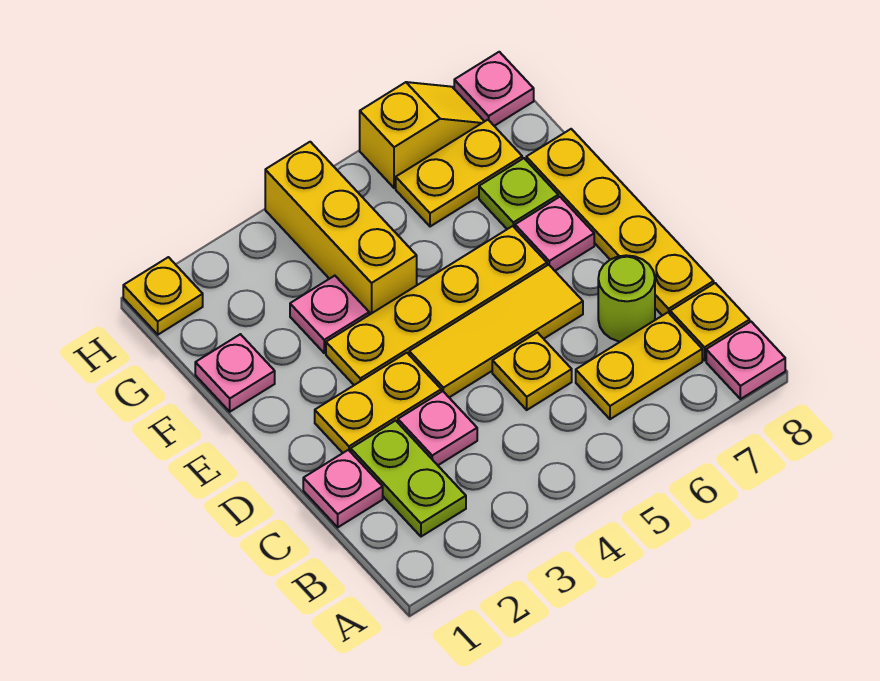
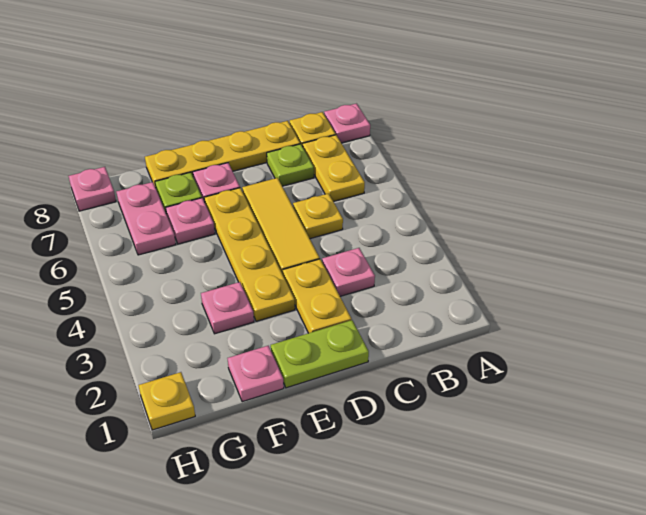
lime 1x2 plate [351,421,466,537] -> lime 1x2 plate moved to [271,320,369,388]
pink 1x1 plate [303,450,383,527] -> pink 1x1 plate moved to [166,198,215,244]
lime 1x1 round brick [598,255,655,342] -> lime 1x1 plate [267,144,314,186]
yellow 1x3 brick [265,142,417,315] -> none
yellow 1x2 plate [396,120,522,227] -> pink 1x2 plate [117,182,176,255]
yellow 1x2 slope [360,82,485,188] -> none

